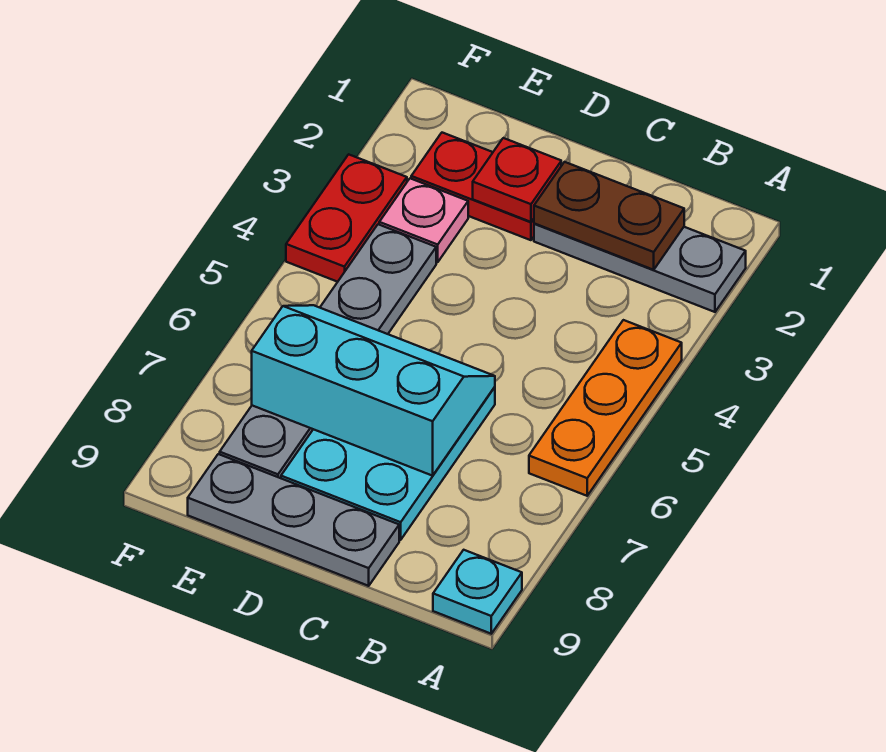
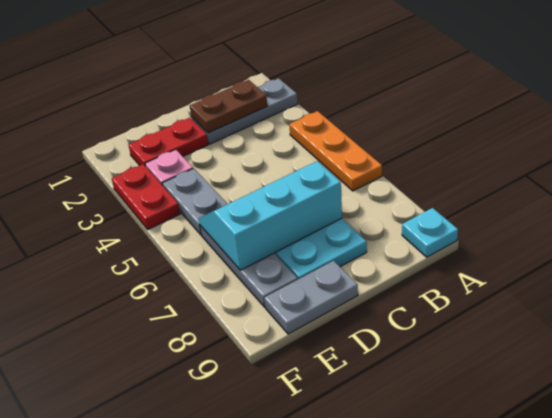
grey 1x3 plate [188,454,399,586] -> grey 1x2 plate [264,261,358,334]
red 1x1 plate [473,138,561,222] -> none

